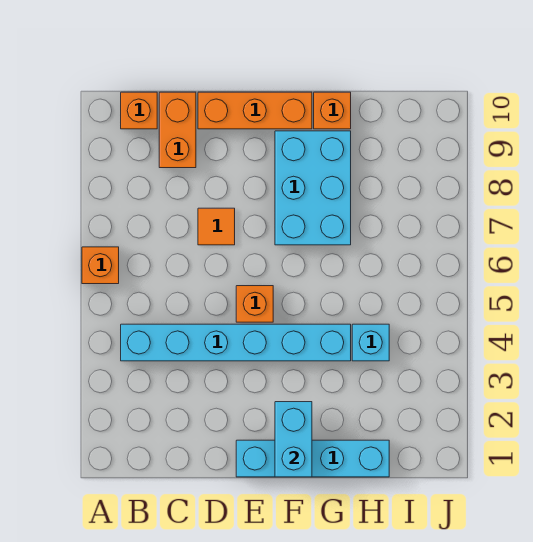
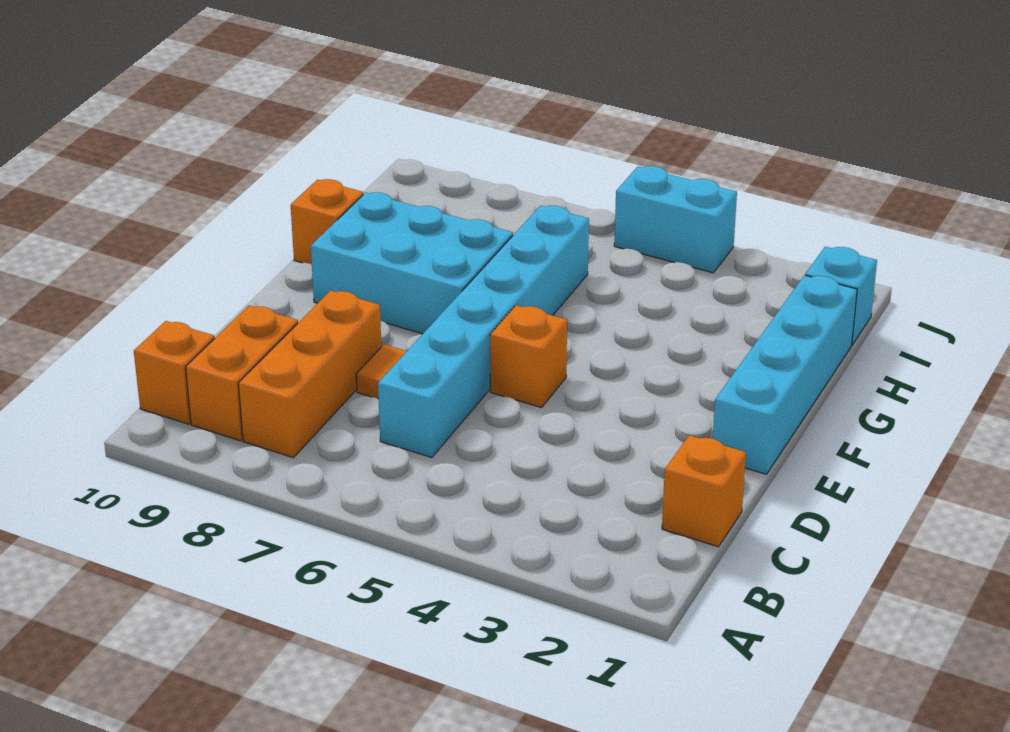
orange 1x1 brick [82,247,119,284] -> orange 1x1 brick moved to [662,435,746,547]
cyan 1x6 brick [121,324,351,361] -> cyan 1x6 brick moved to [378,206,589,458]
orange 1x2 brick [159,92,196,168] -> orange 1x2 brick turned to [186,306,298,441]
orange 1x3 brick [198,92,312,129] -> orange 1x3 brick moved to [238,290,381,458]
cyan 1x2 brick [275,402,312,477] -> cyan 1x2 brick moved to [614,166,737,273]
cyan 1x1 brick [352,324,389,361] -> cyan 1x1 brick moved to [805,247,877,345]

